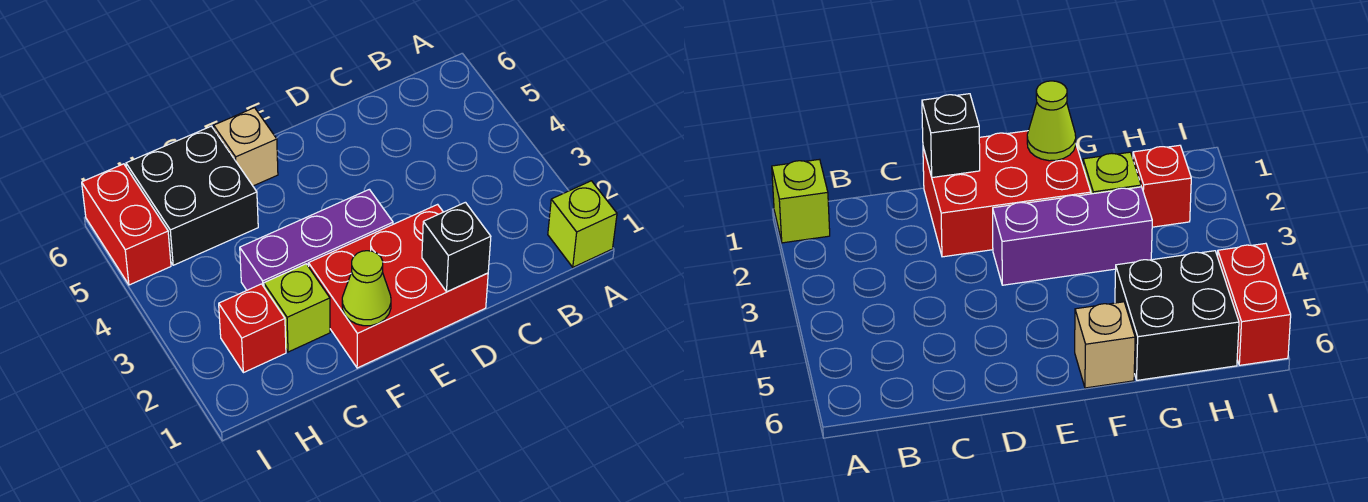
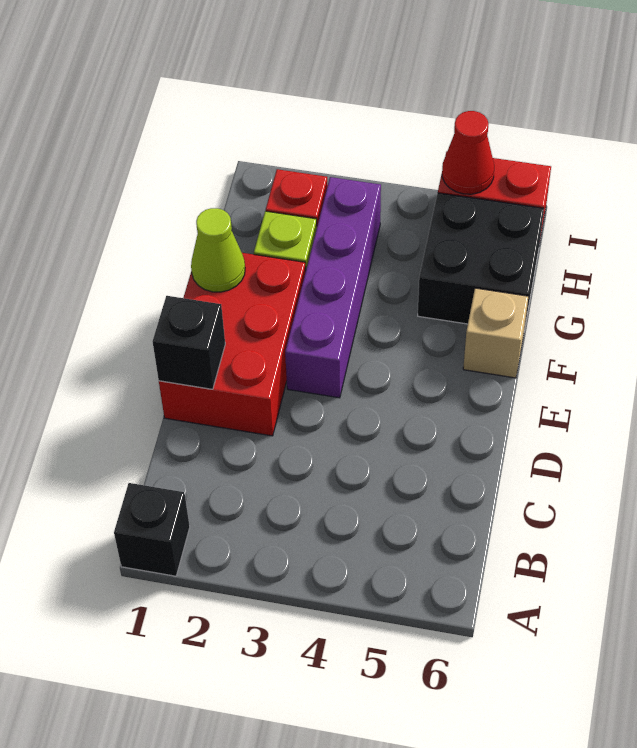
lime 1x1 brick [548,181,617,267] -> black 1x1 brick [114,483,190,576]
purple 1x3 brick [240,189,393,290] -> purple 1x4 brick [285,177,381,398]
none -> red 1x1 cone [442,111,494,194]

